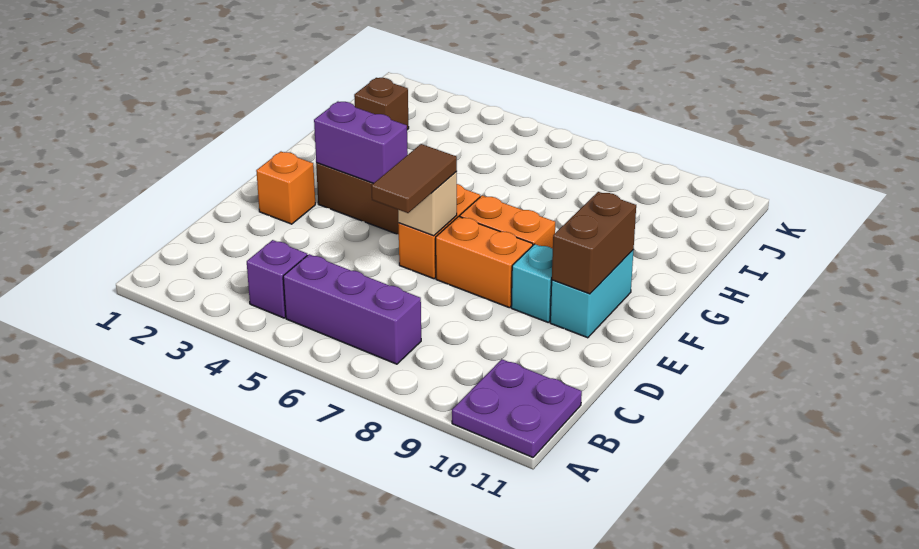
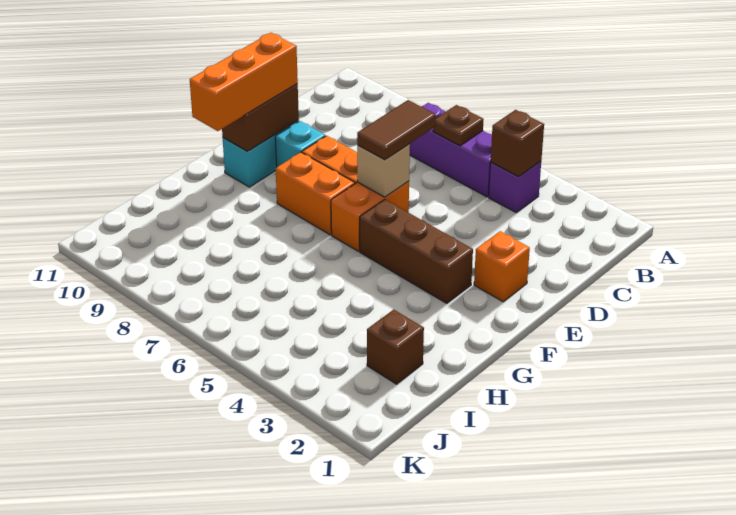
purple 2x2 plate [452,359,582,457] -> none
none -> brown 1x1 brick [491,110,544,177]
none -> brown 1x1 plate [433,105,484,146]
none -> orange 1x3 brick [190,33,298,131]
purple 1x2 brick [314,102,408,183] -> none

